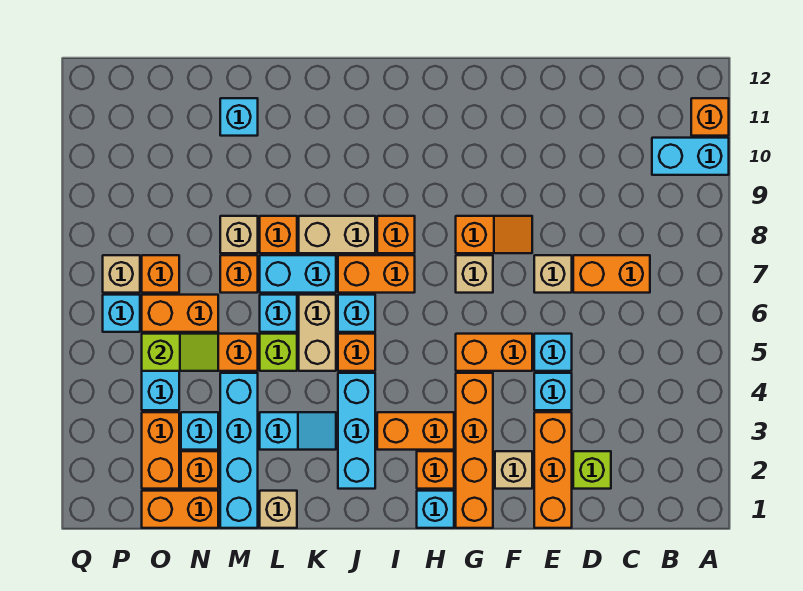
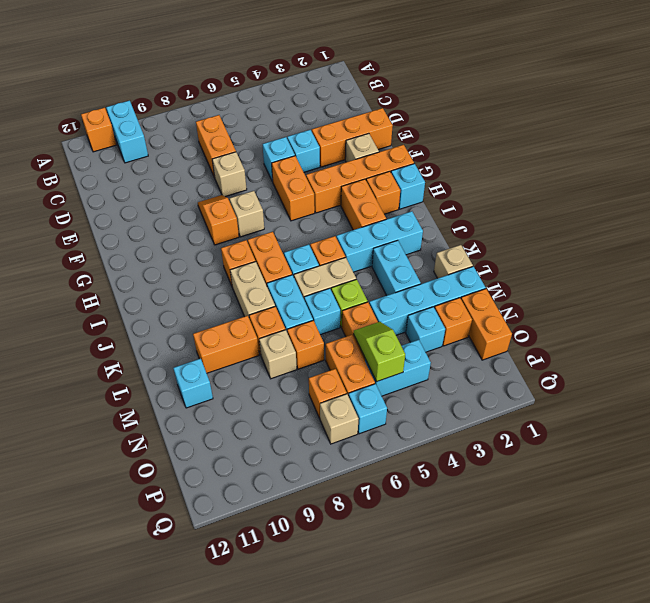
lime 1x1 brick [573,451,611,489] -> none
cyan 1x2 slope [260,412,336,450] -> cyan 1x2 brick [372,240,421,296]
orange 1x2 brick [142,412,179,489] -> orange 1x2 brick moved to [193,316,259,373]

